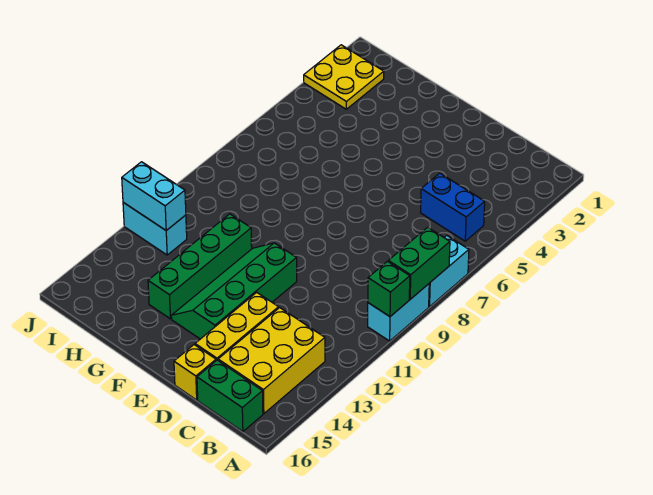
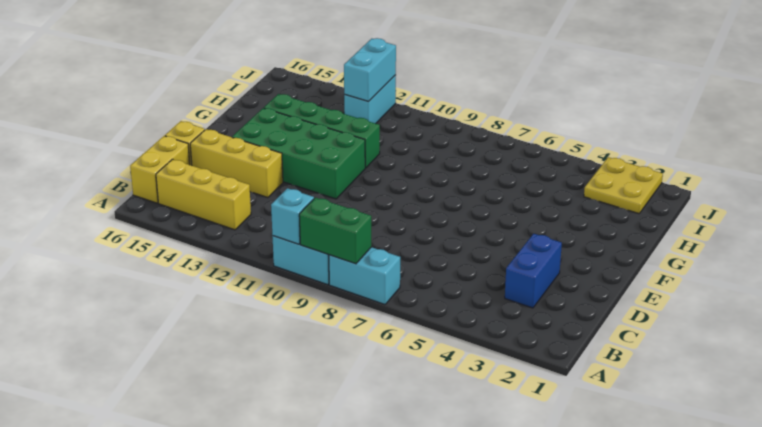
green 1x1 brick [368,261,410,317] -> cyan 1x1 brick [271,188,314,244]
blue 1x2 brick [421,173,485,241] -> blue 1x2 brick moved to [505,234,562,308]
yellow 2x3 brick [218,308,325,414] -> yellow 1x3 brick [156,159,251,230]
green 1x2 brick [197,360,263,432] -> yellow 1x2 brick [130,136,190,203]
green 2x4 slope [171,243,297,339] -> green 2x4 brick [232,108,365,199]

